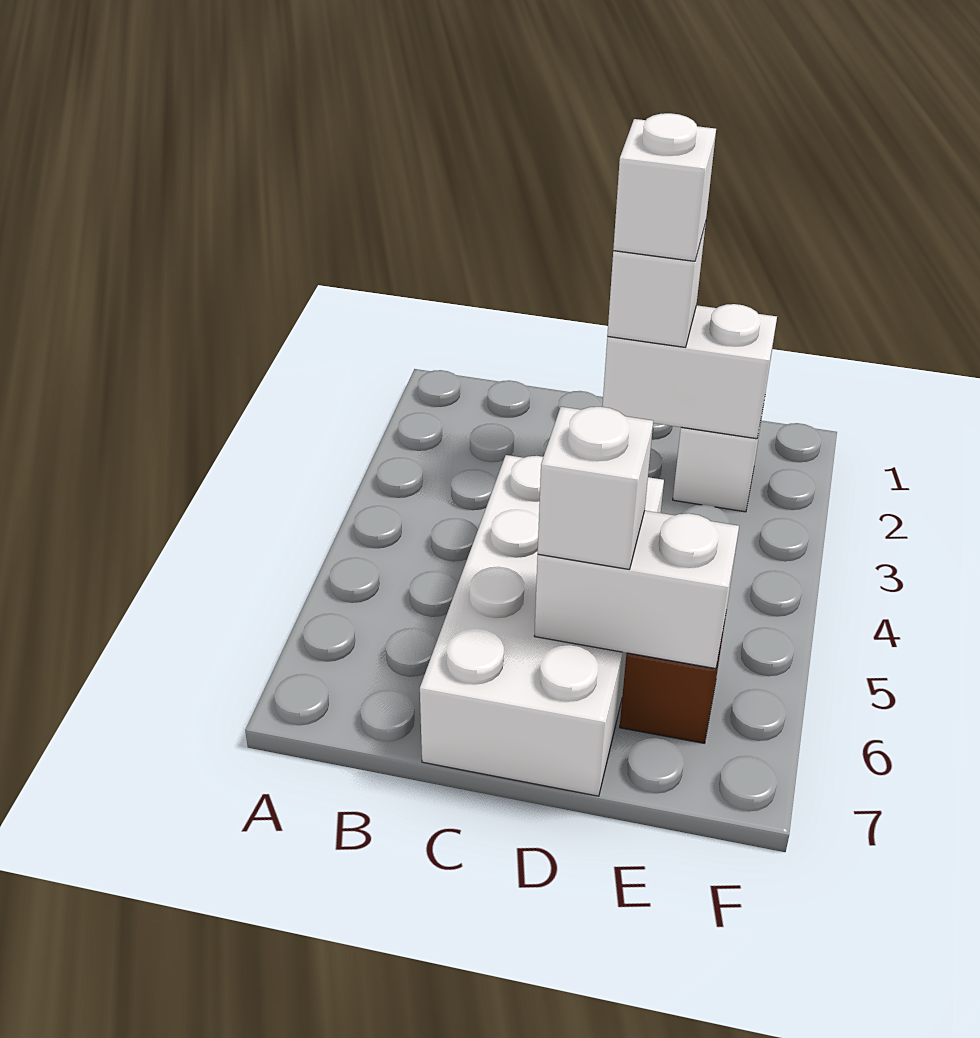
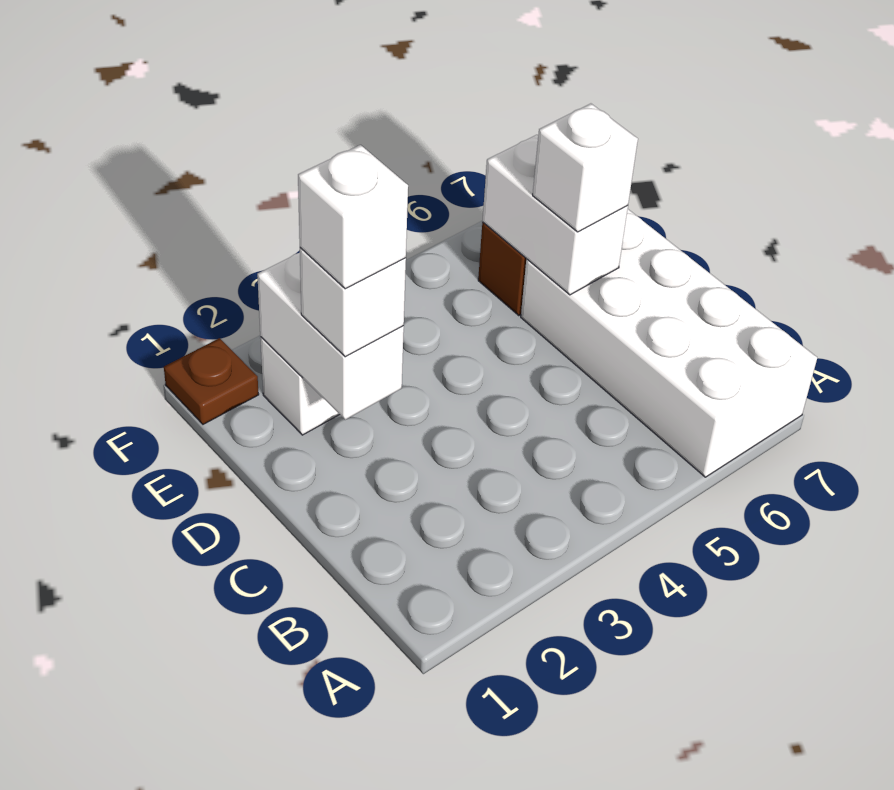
white 2x4 brick [420,455,664,796] -> white 2x4 brick turned to [521,209,817,477]
none -> brown 1x1 plate [164,338,259,424]

